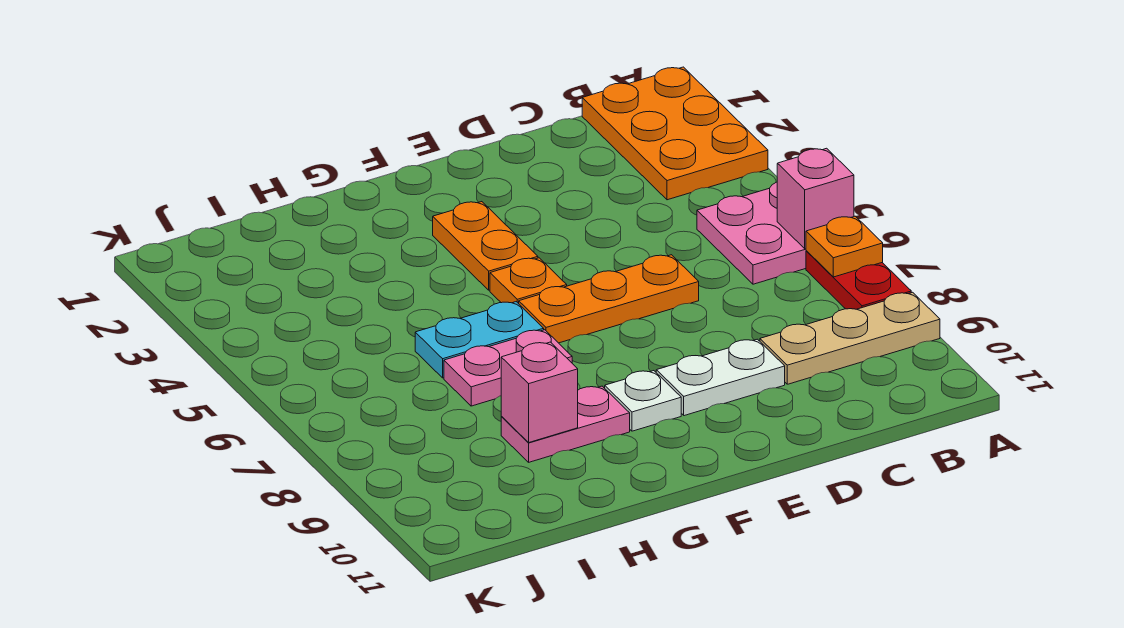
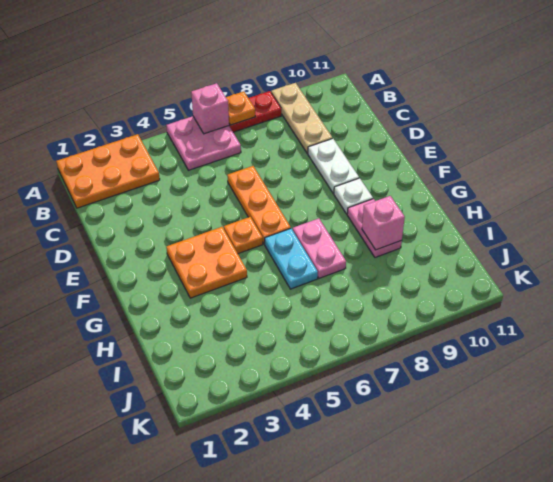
orange 1x2 plate [433,202,538,290] -> orange 2x2 plate [166,227,247,298]

